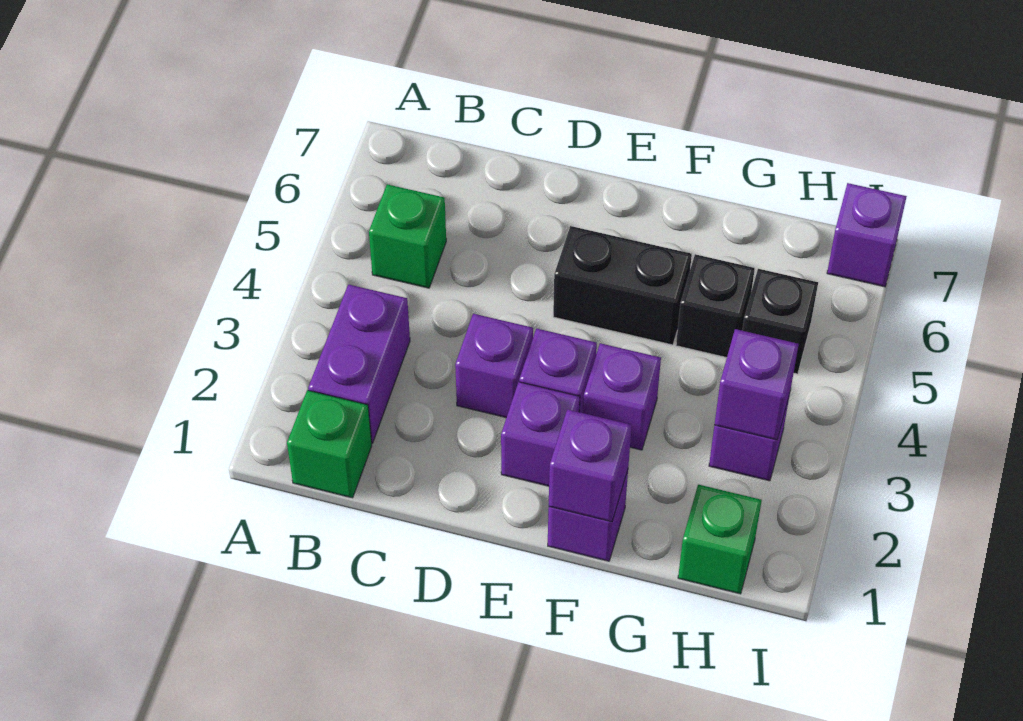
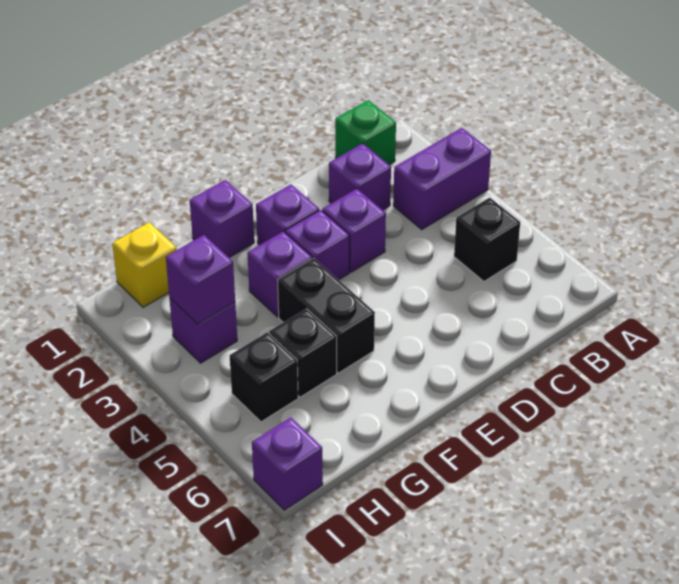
purple 1x2 brick [308,284,410,443] -> purple 1x2 brick turned to [393,128,491,229]
green 1x1 brick [369,184,446,288] -> black 1x1 brick [454,198,520,281]
black 1x2 brick [553,226,692,345] -> black 1x2 brick turned to [278,258,375,373]
purple 1x1 brick [549,409,632,522] -> purple 1x1 brick moved to [329,143,391,210]
green 1x1 brick [678,485,762,594] -> yellow 1x1 brick [112,222,177,307]

